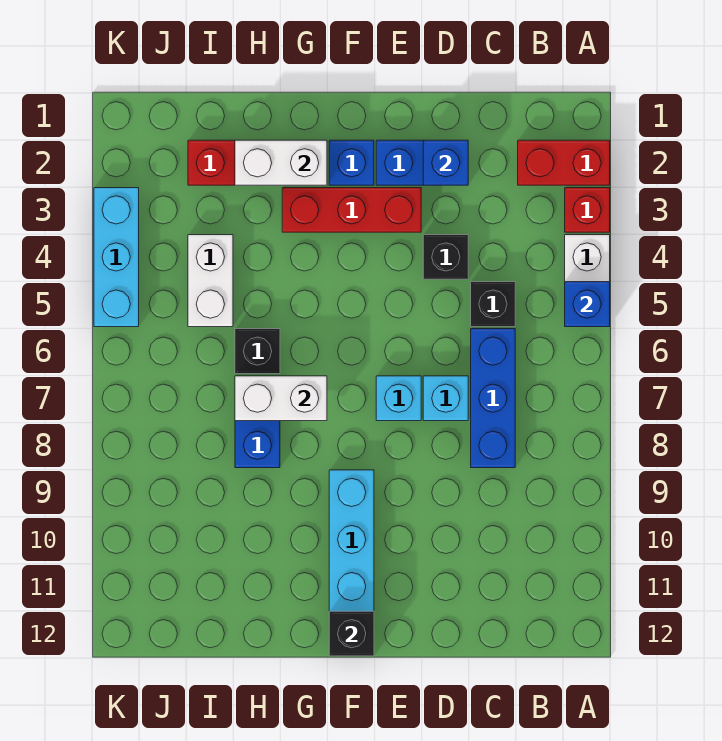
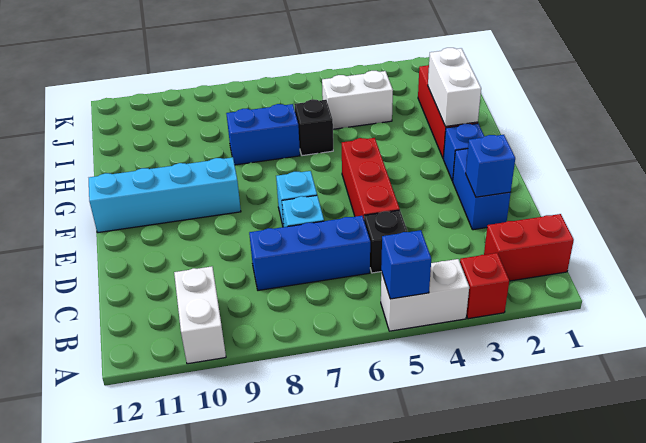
red 1x2 brick [518,140,610,185] -> red 1x2 brick turned to [484,214,574,281]
black 1x1 brick [423,235,468,279] -> none
red 1x3 brick [282,188,421,232] -> red 1x3 brick moved to [342,138,400,219]
black 1x1 brick [329,611,374,656] -> none
white 1x2 brick [235,376,327,421] -> white 1x2 brick moved to [174,266,226,364]
cyan 1x3 brick [94,188,139,327] -> none

